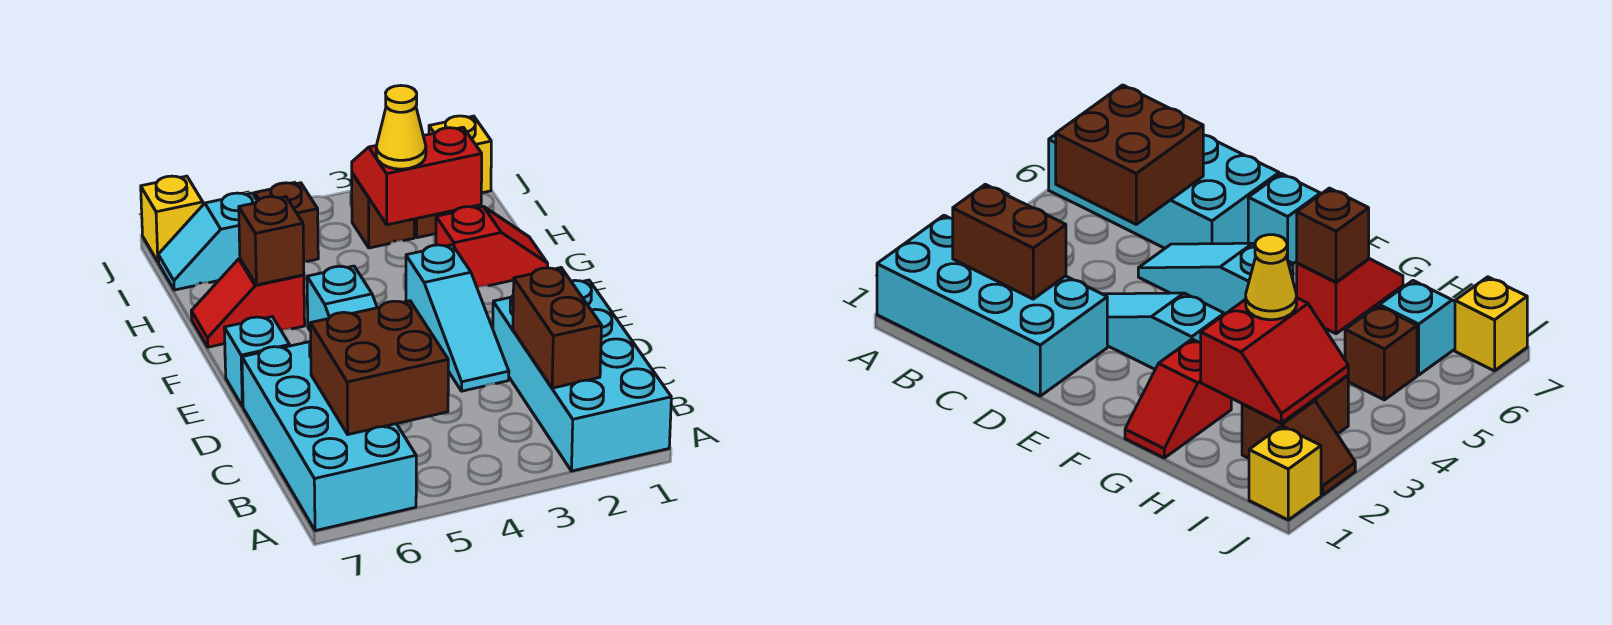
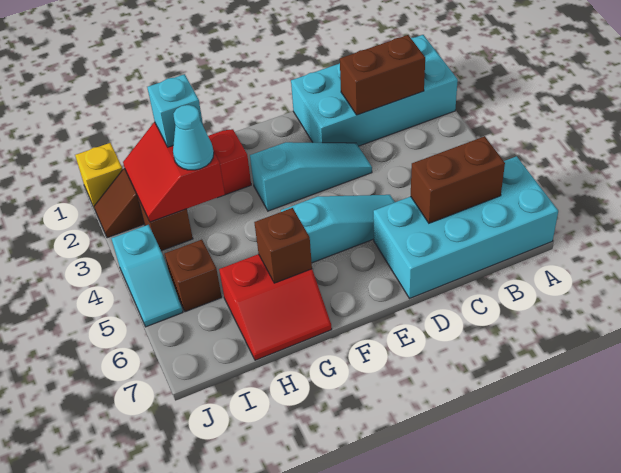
brown 2x2 brick [310,301,448,434] -> brown 1x2 brick [411,136,505,223]
cyan 1x1 brick [224,317,290,406] -> cyan 1x1 brick moved to [147,74,203,147]
red 1x2 slope [191,259,305,347] -> red 2x2 slope [219,254,332,360]
yellow 1x1 cone [376,86,426,169] -> cyan 1x1 cone [173,105,214,170]
cyan 1x2 slope [158,193,257,290] -> cyan 1x2 slope moved to [111,225,183,327]
yellow 1x1 brick [141,176,203,262] -> none

